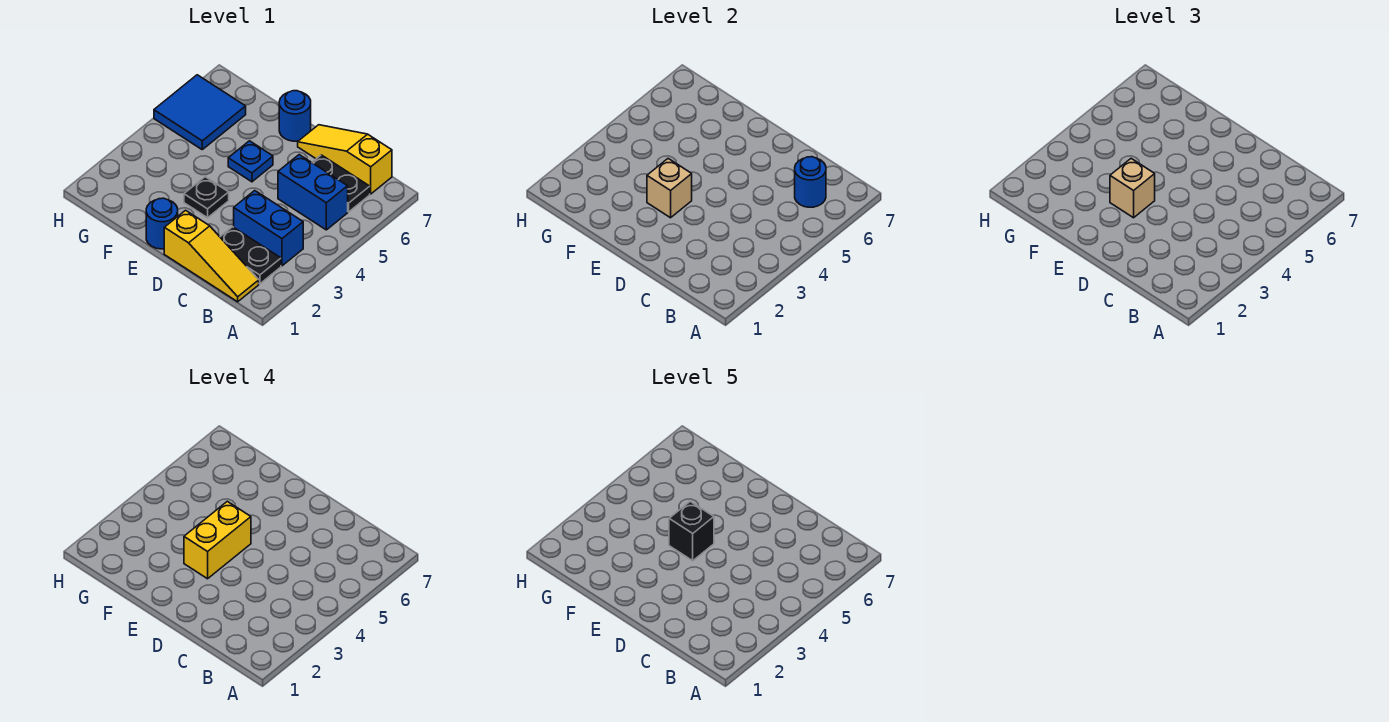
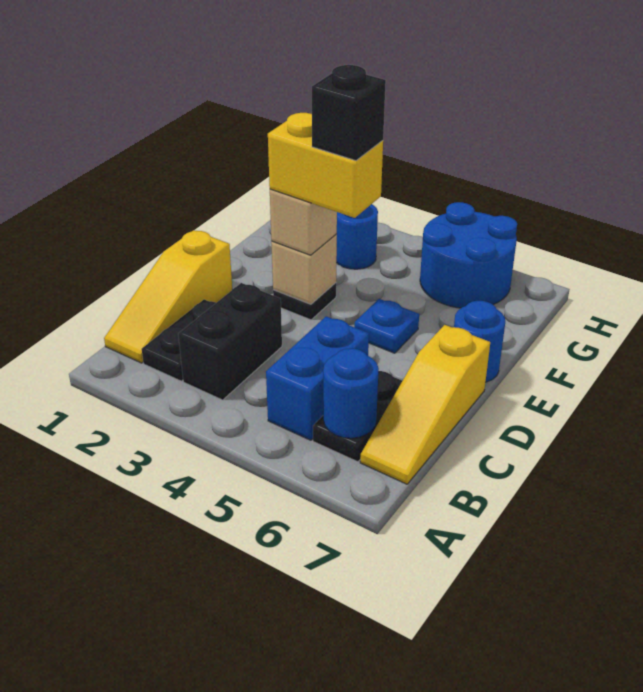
blue 1x2 brick [234,191,303,266] -> black 1x2 brick [178,283,282,400]
yellow 1x3 slope [298,125,392,194] -> yellow 1x3 slope turned to [360,325,490,484]
blue 1x1 round brick [146,198,178,249] -> blue 1x1 round brick moved to [336,204,378,269]
blue 2x2 tile [154,75,246,149] -> blue 2x2 round brick [420,202,517,308]

